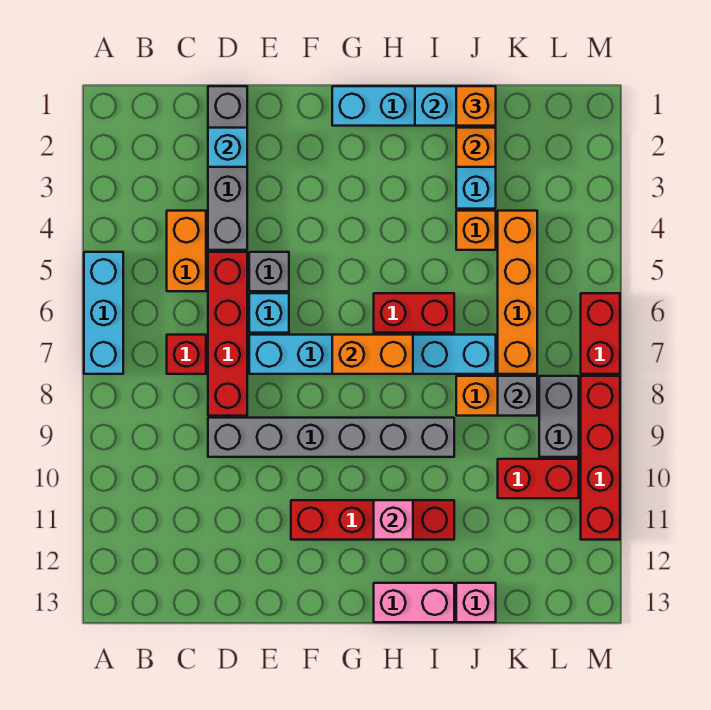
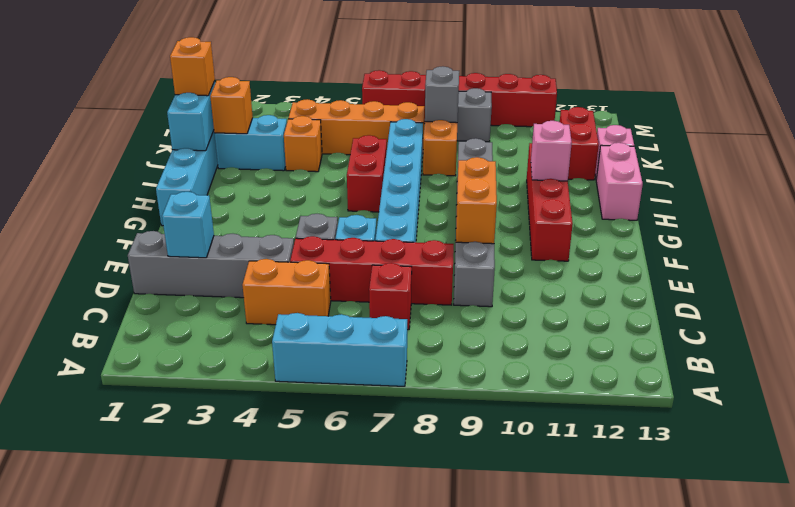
orange 1x2 brick [332,335,413,374] -> orange 1x2 brick moved to [456,157,497,244]
red 1x2 brick [498,459,579,498] -> red 1x2 brick moved to [560,107,599,180]

